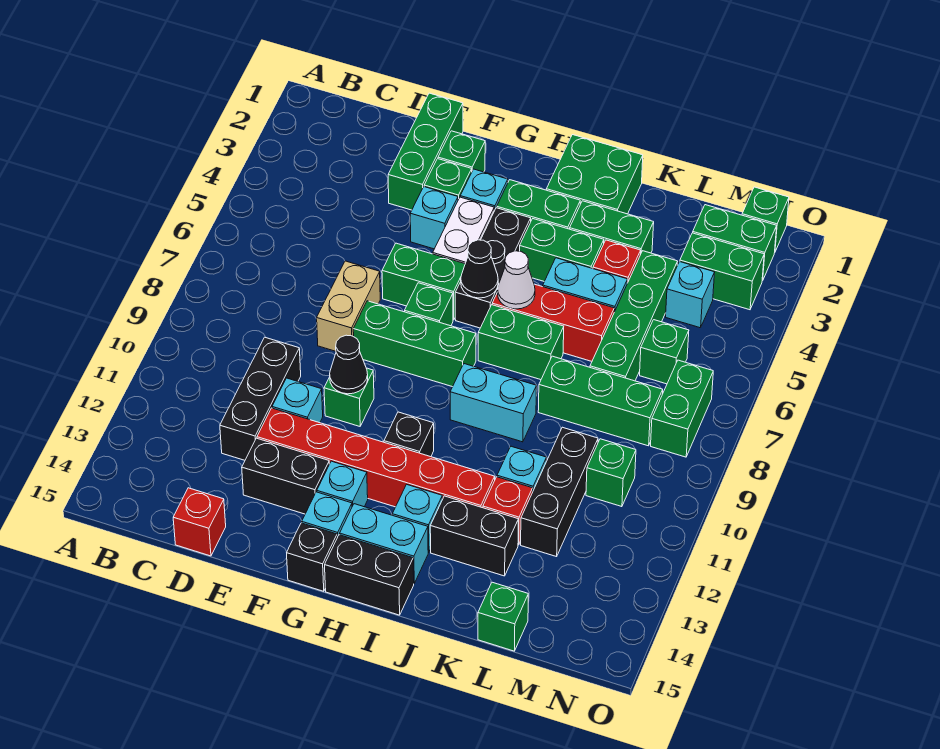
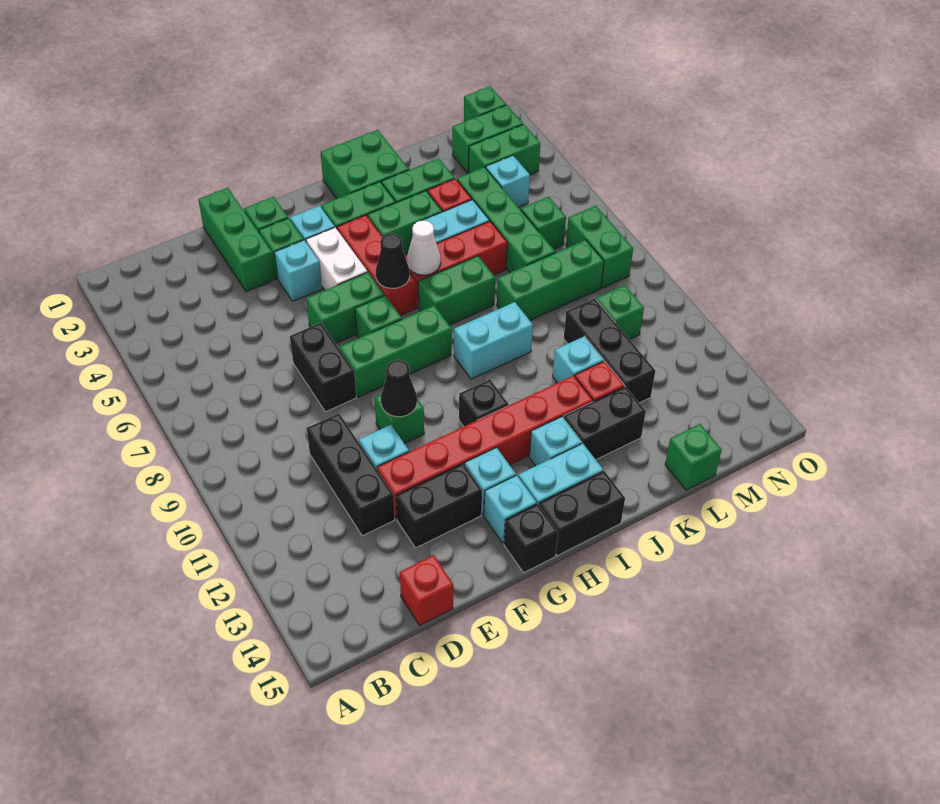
tan 1x2 brick [317,261,380,351] -> black 1x2 brick [290,323,356,412]
black 1x3 brick [455,208,531,328] -> red 1x3 brick [337,215,416,315]

